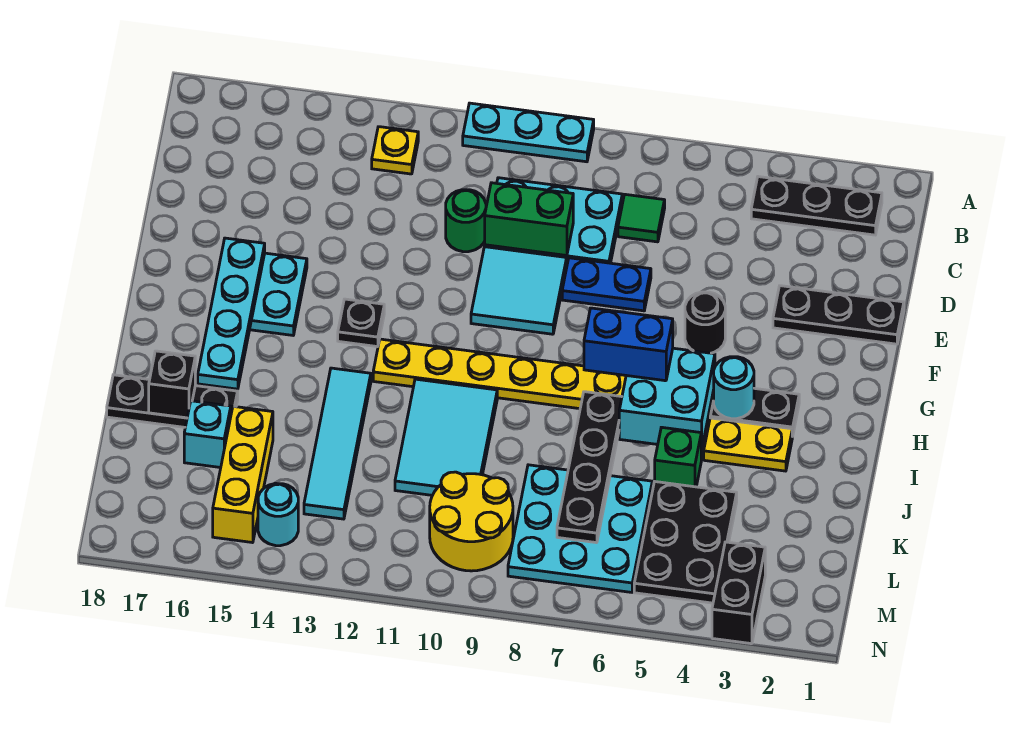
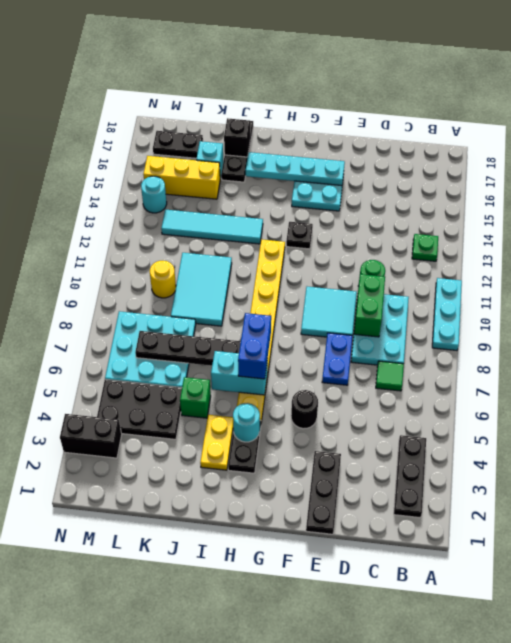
yellow 1x1 plate [372,127,418,174] -> green 1x1 plate [412,234,438,261]
cyan 2x2 brick [619,348,715,450] -> cyan 1x2 brick [211,351,268,395]
cyan 2x3 tile [395,379,497,495] -> cyan 2x3 tile turned to [171,253,232,326]
yellow 2x2 round brick [430,472,513,571] -> yellow 1x1 round brick [150,261,176,298]
none -> black 1x2 plate [153,131,203,158]

